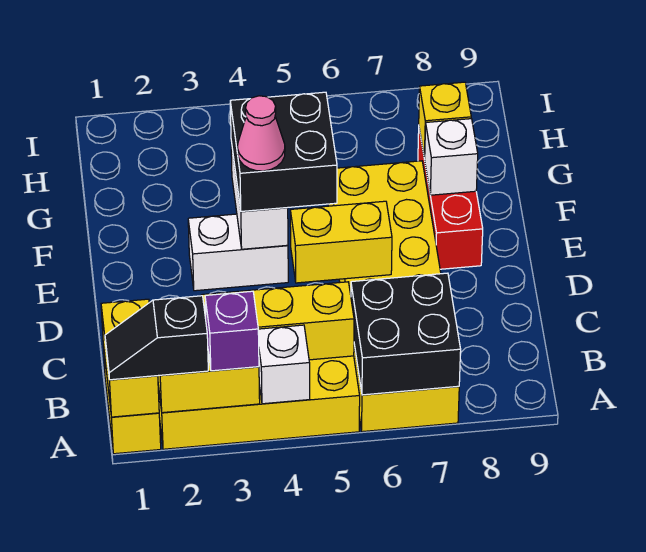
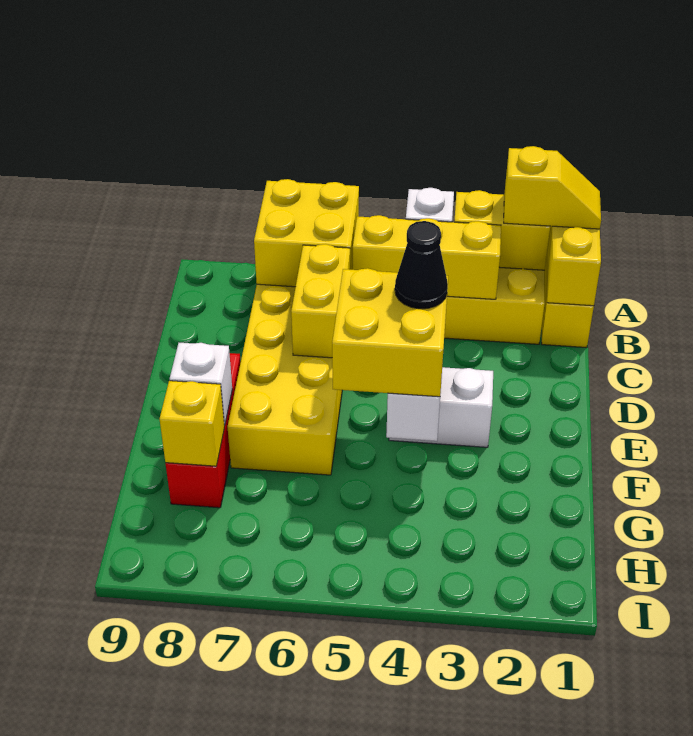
black 1x2 slope [105,296,208,380] -> yellow 1x2 slope [504,146,601,229]
purple 1x1 brick [205,291,259,371] -> none
black 2x2 brick [351,273,461,395] -> yellow 2x2 brick [254,179,359,287]
yellow 1x2 brick [290,201,392,283] -> yellow 1x2 brick turned to [291,244,350,358]
black 2x2 brick [230,92,337,211] -> yellow 2x2 brick [332,268,448,397]
pink 1x1 cone [238,96,285,171] -> black 1x1 cone [395,221,448,309]

